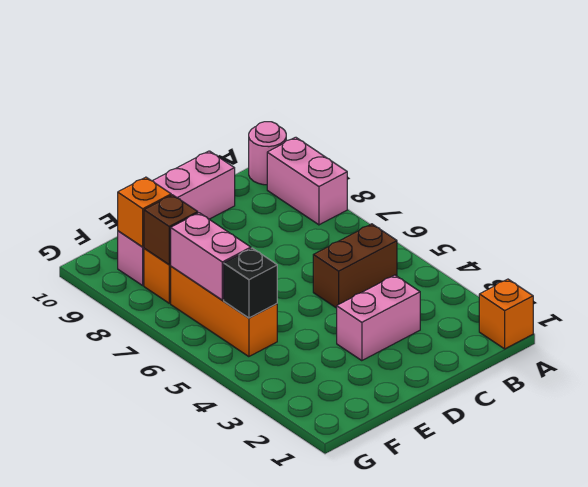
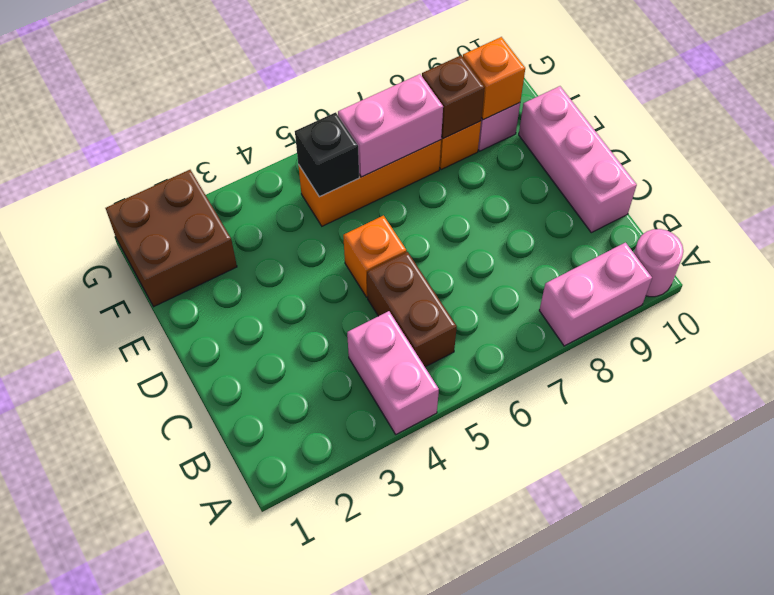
orange 1x1 brick [479,279,533,349] -> orange 1x1 brick moved to [343,216,407,297]
pink 1x2 brick [337,275,420,361] -> pink 1x2 brick moved to [347,311,439,434]
none -> brown 2x2 brick [105,170,237,307]

